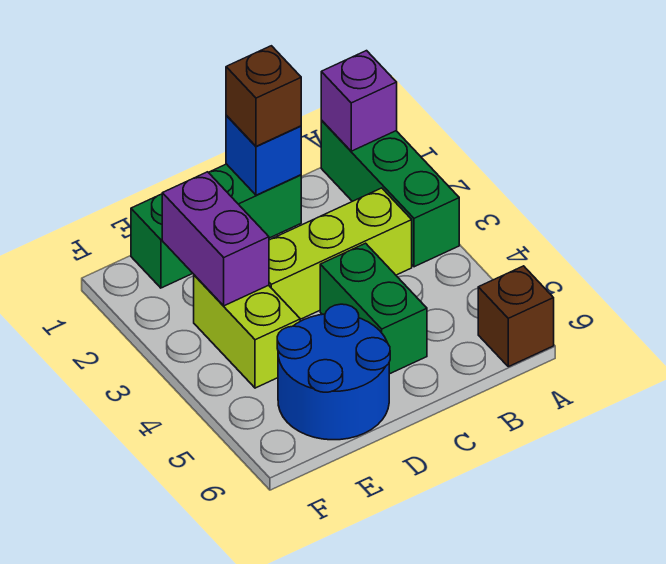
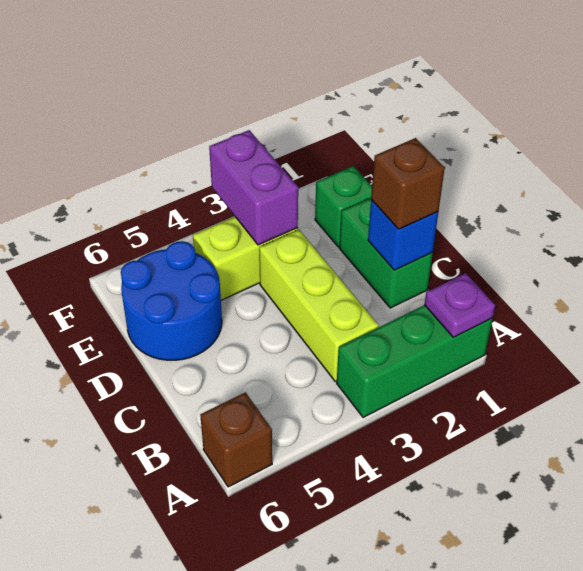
purple 1x1 brick [321,51,397,151] -> purple 1x1 plate [424,273,495,337]
green 1x2 brick [320,243,427,374] -> none
purple 1x2 brick [162,172,269,306] -> purple 1x2 brick turned to [209,130,298,245]

